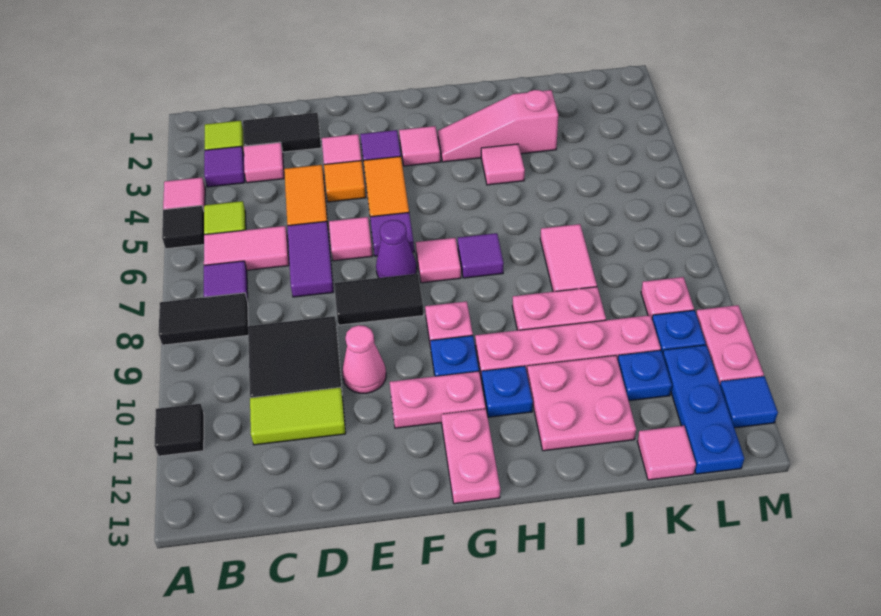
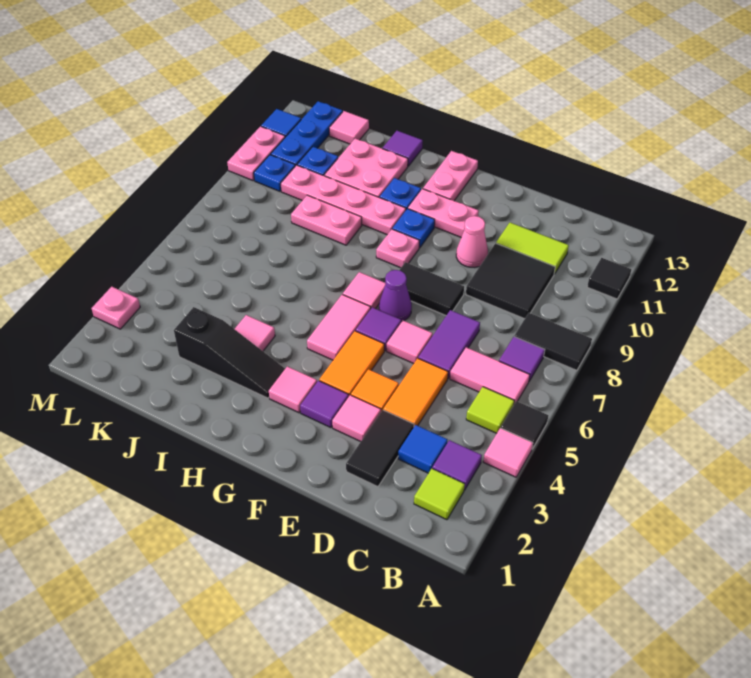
black 1x2 tile [243,113,321,152] -> black 1x2 tile turned to [346,410,414,487]
pink 1x1 tile [244,142,284,183] -> blue 1x1 tile [398,425,447,473]
pink 1x3 slope [438,90,558,162] -> black 1x3 slope [174,307,285,398]
purple 1x1 tile [458,233,504,278] -> purple 1x1 tile moved to [383,131,423,166]
pink 1x2 tile [540,224,597,292] -> pink 1x2 tile moved to [307,294,371,360]
pink 1x1 plate [641,277,694,317] -> pink 1x1 plate moved to [92,287,140,329]

